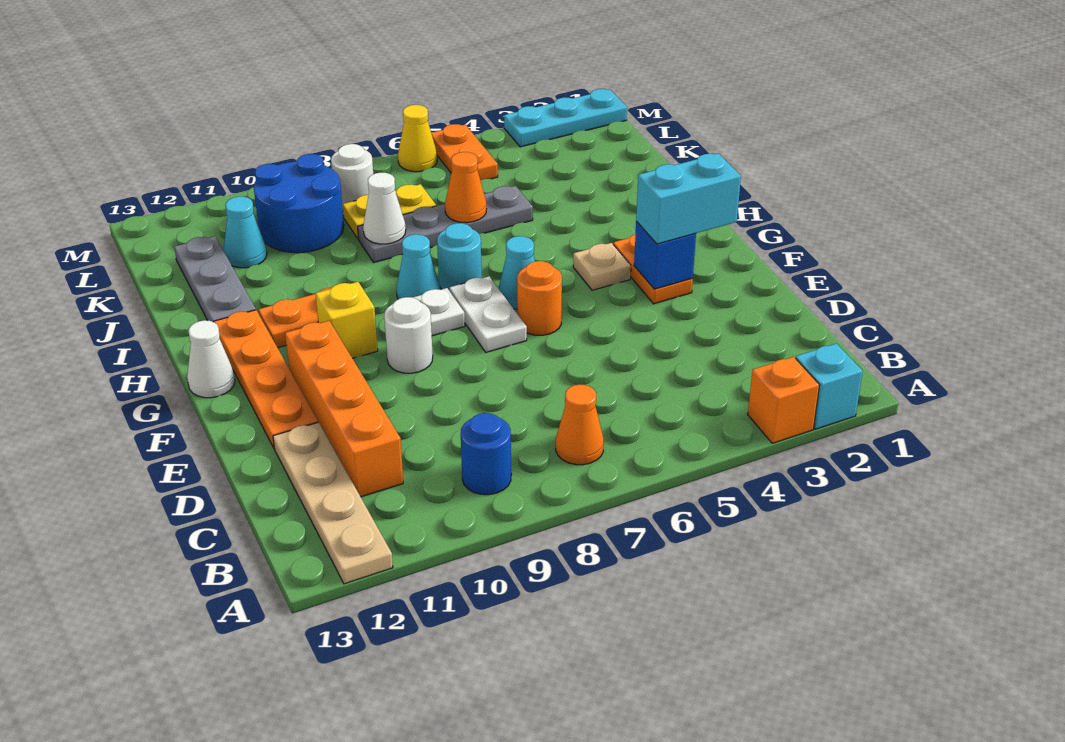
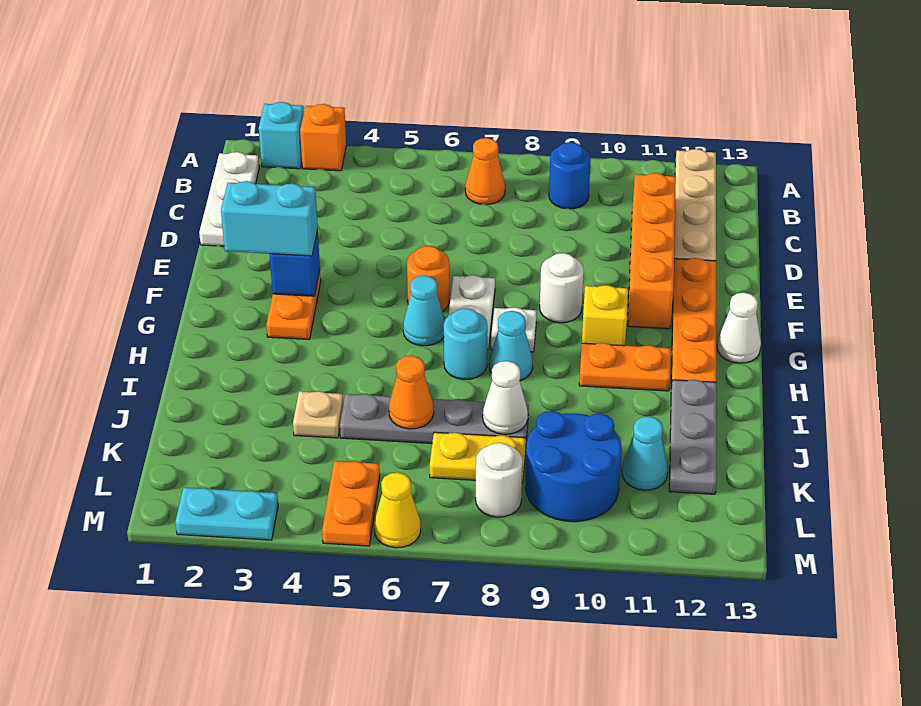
none -> white 1x3 plate [199,152,259,246]
tan 1x1 plate [573,243,631,290] -> tan 1x1 plate moved to [293,391,343,438]
cyan 1x3 plate [504,89,627,147] -> cyan 1x2 plate [175,487,278,540]

